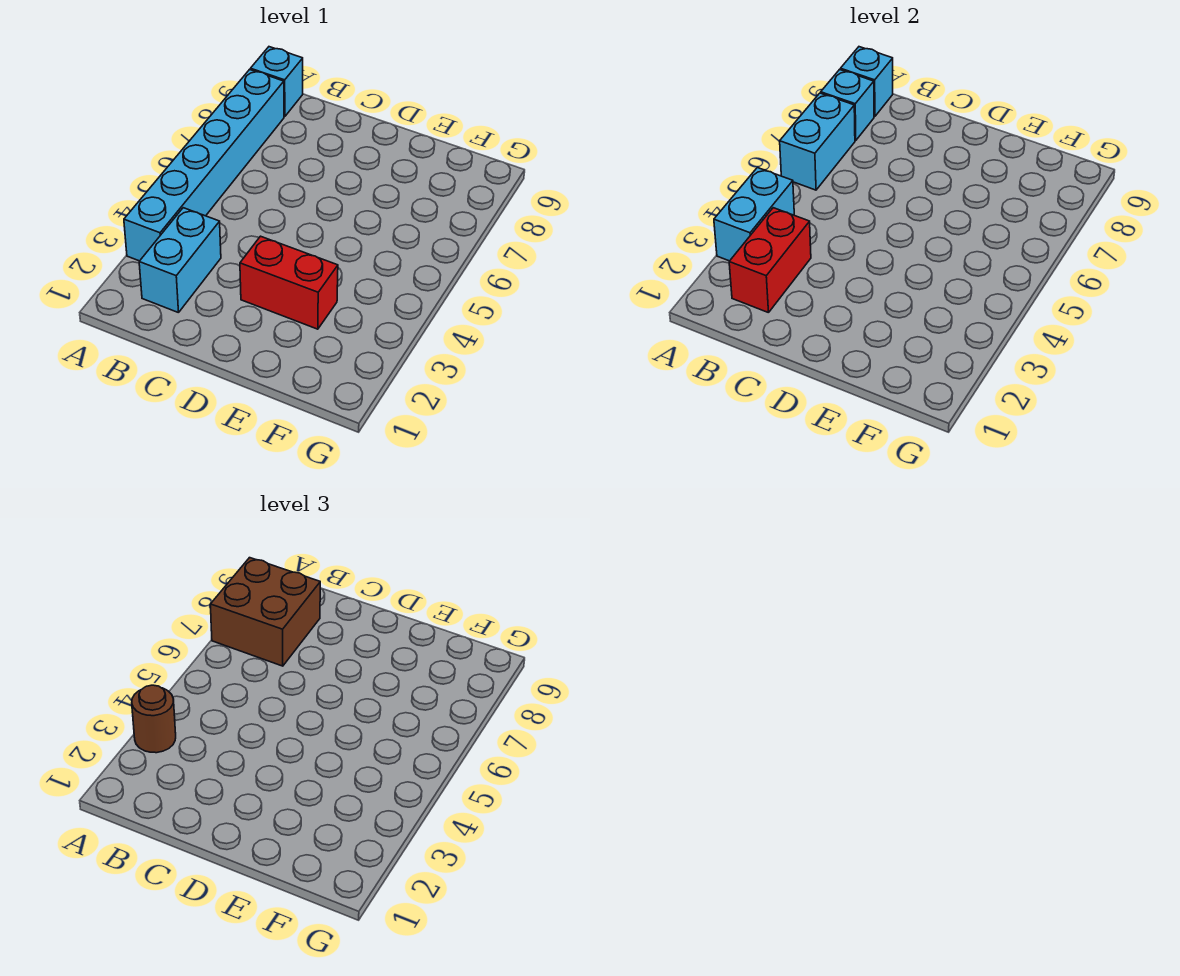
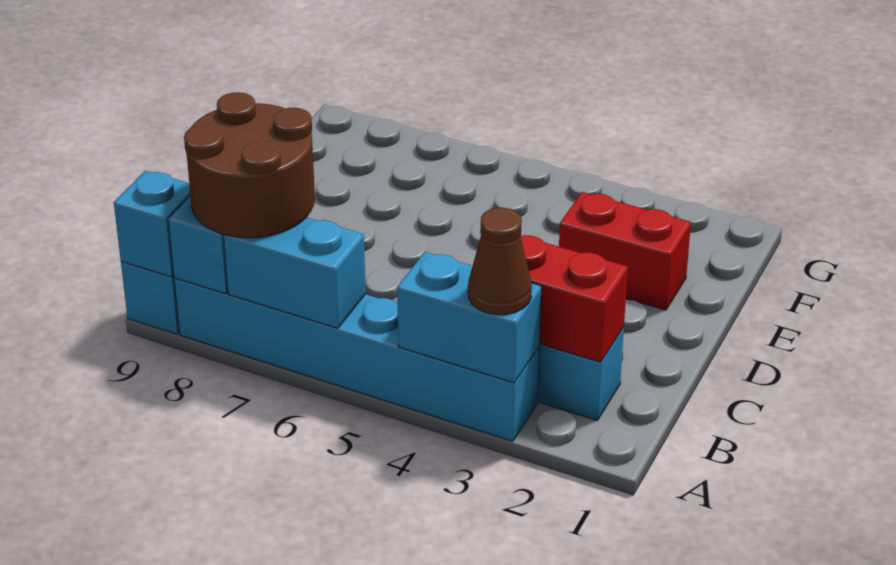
brown 1x1 round brick [132,685,176,753] -> brown 1x1 cone [468,208,532,315]
brown 2x2 brick [210,558,320,666] -> brown 2x2 round brick [184,92,315,238]
red 1x2 brick [240,236,338,329] -> red 1x2 brick turned to [559,192,691,310]

